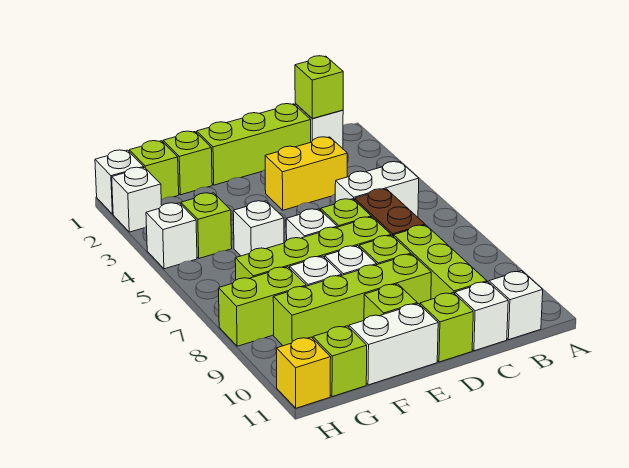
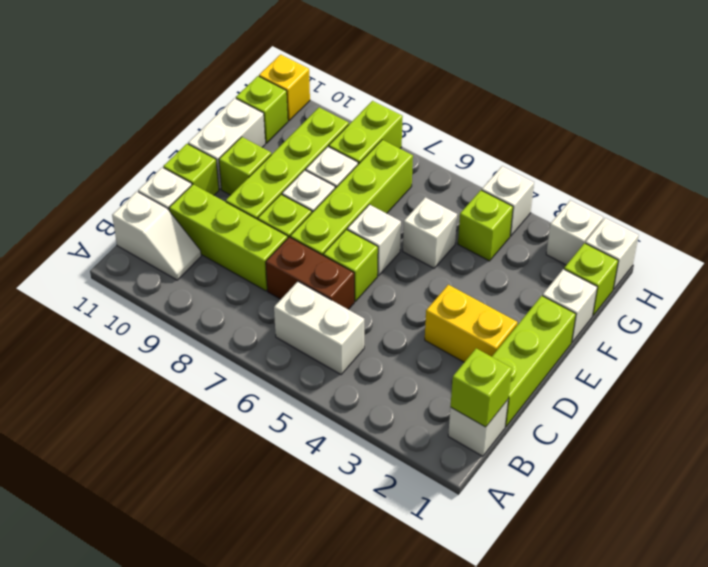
white 1x2 brick [335,162,419,217] -> white 1x2 brick turned to [274,282,364,374]
yellow 1x2 brick [265,137,347,210] -> yellow 1x2 brick turned to [425,285,518,362]
lime 1x1 brick [163,131,212,195] -> white 1x1 brick [542,269,597,342]

